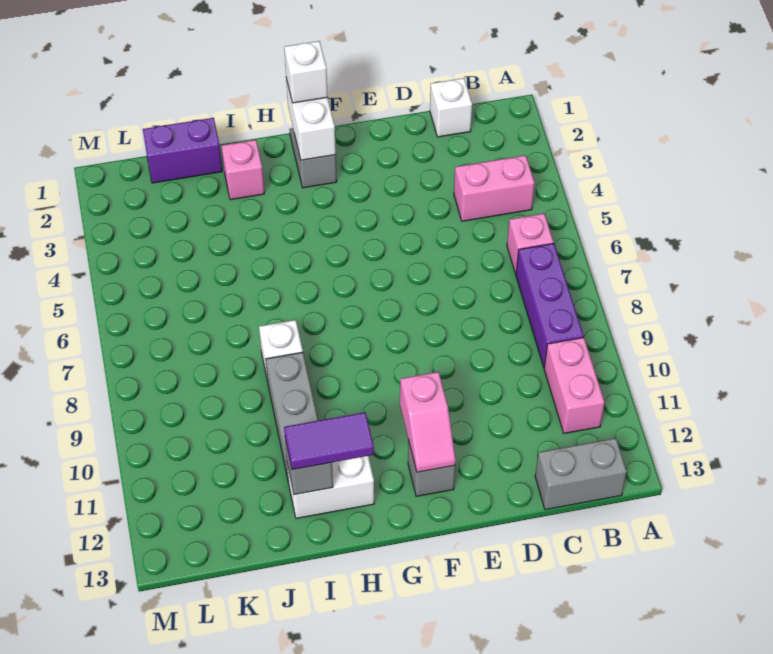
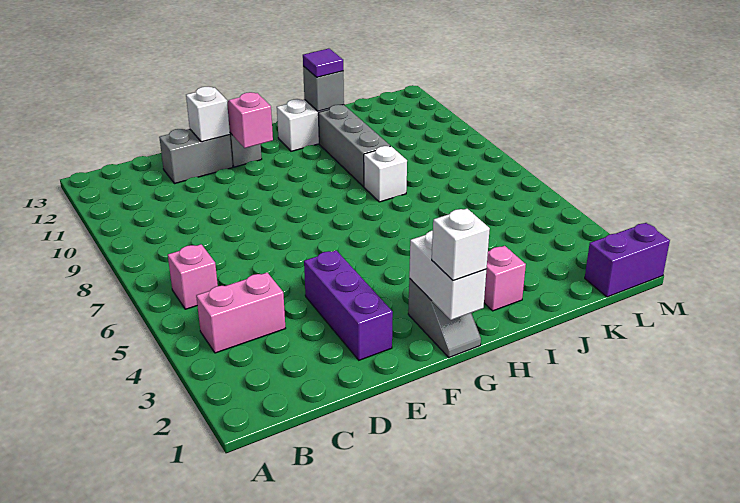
purple 1x3 brick [516,243,584,367] -> purple 1x3 brick moved to [304,250,393,360]
pink 1x2 brick [544,337,605,433] -> none
grey 1x2 brick [535,438,627,510] -> grey 1x2 brick moved to [159,129,233,184]
white 1x1 brick [430,78,472,137] -> white 1x1 brick moved to [186,87,230,142]
purple 1x2 tile [284,412,374,470] -> purple 1x1 tile [303,48,343,77]
purple 1x2 brick [143,118,222,183] -> purple 1x2 brick moved to [585,223,670,297]

